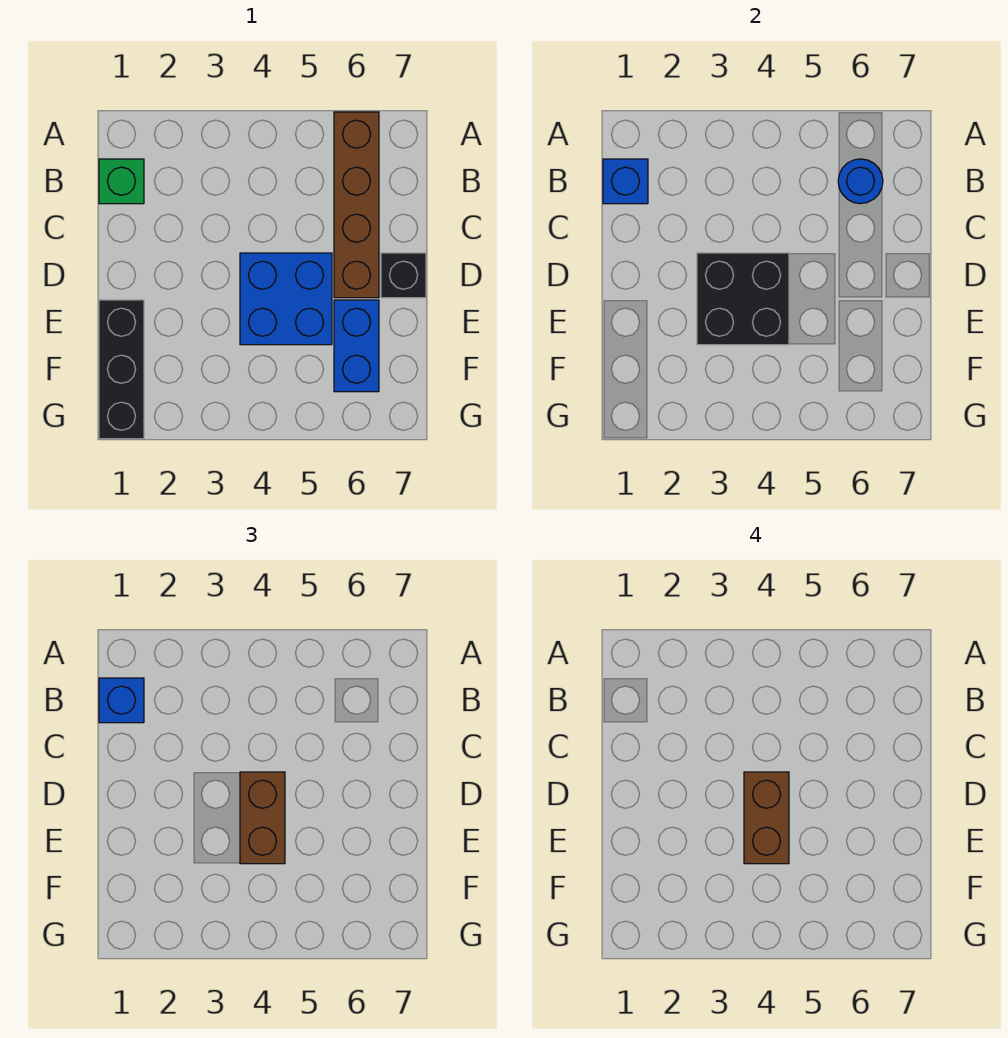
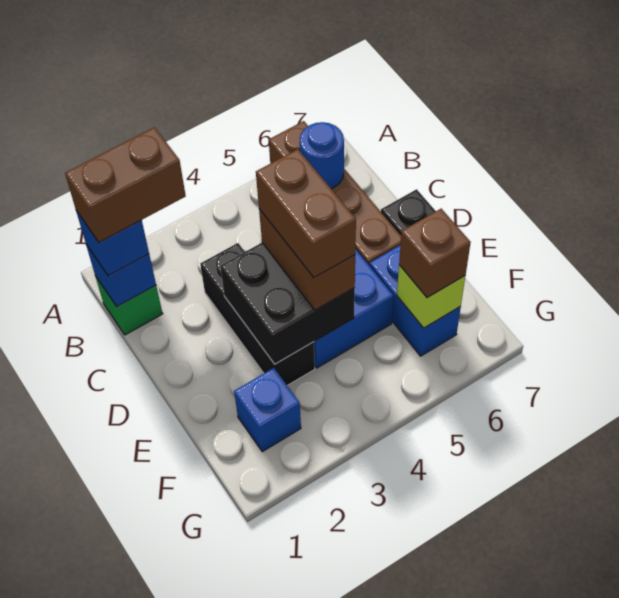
none -> brown 1x2 brick [65,127,186,242]
black 1x3 brick [99,300,144,439] -> black 1x3 brick moved to [200,243,315,386]
none -> blue 1x1 brick [234,368,301,452]
none -> lime 1x1 brick [397,265,465,328]
none -> brown 1x1 brick [399,209,471,298]

